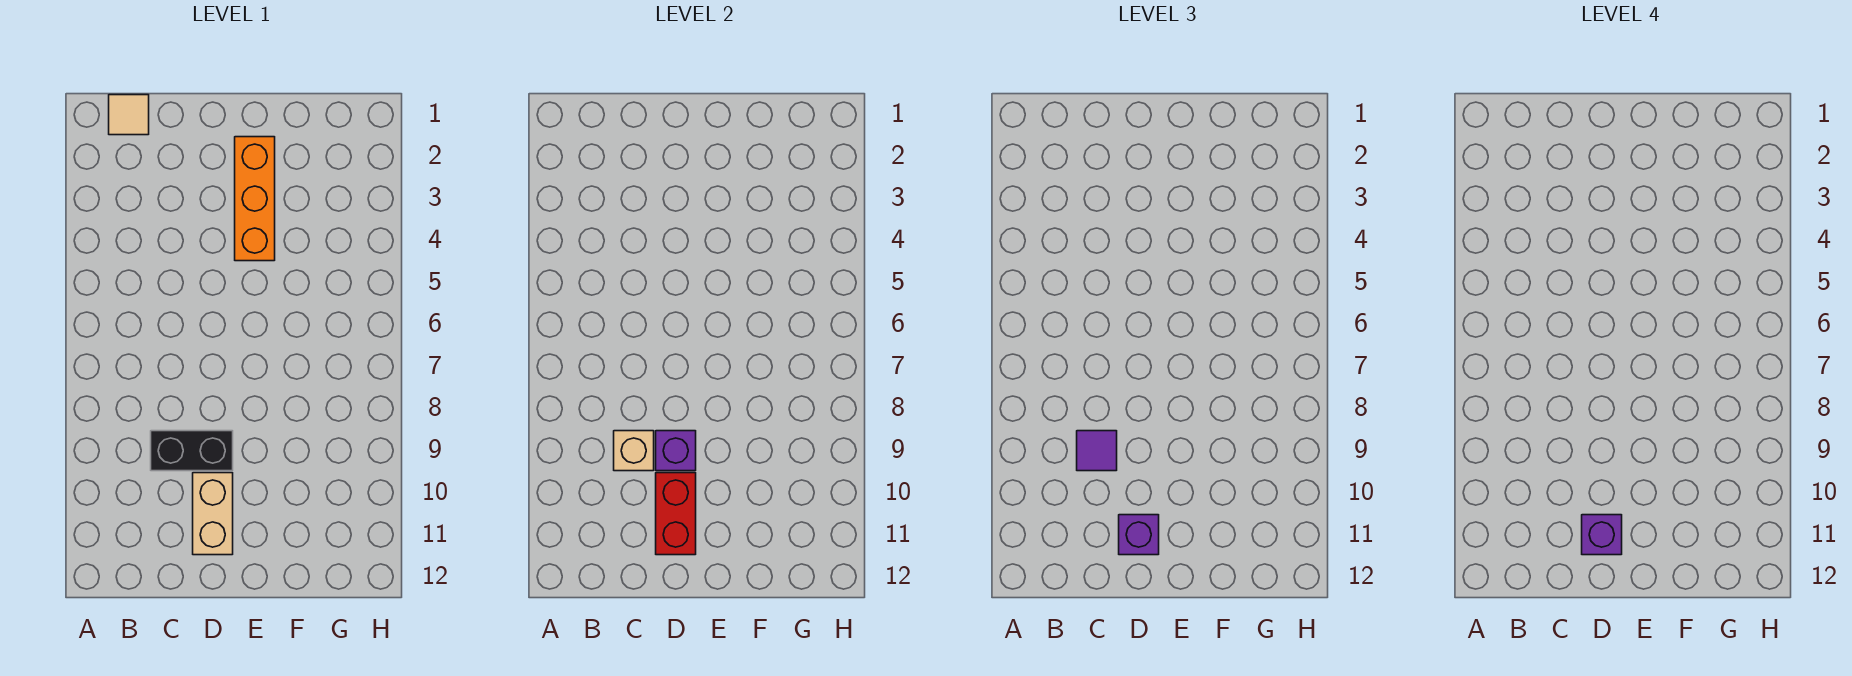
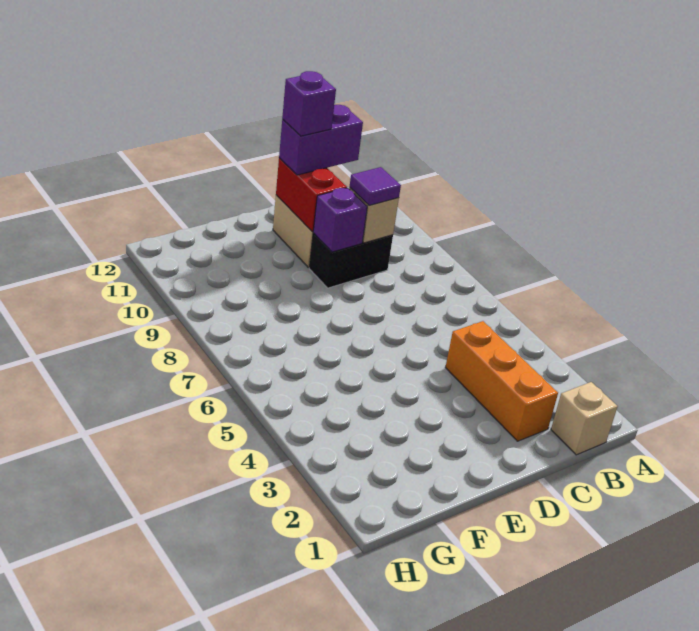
tan 1x1 tile [109,95,149,135] -> tan 1x1 brick [551,382,618,455]
purple 1x1 brick [1119,515,1159,555] -> purple 1x2 brick [279,105,363,175]
orange 1x3 brick [235,137,275,261] -> orange 1x3 brick moved to [445,321,558,441]

